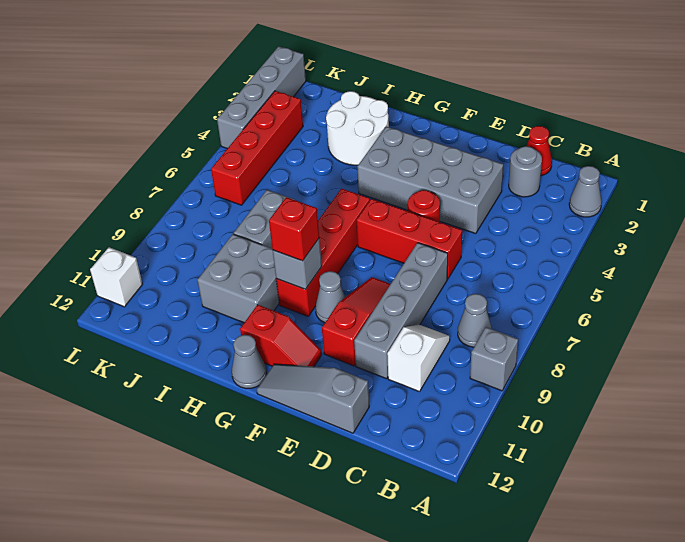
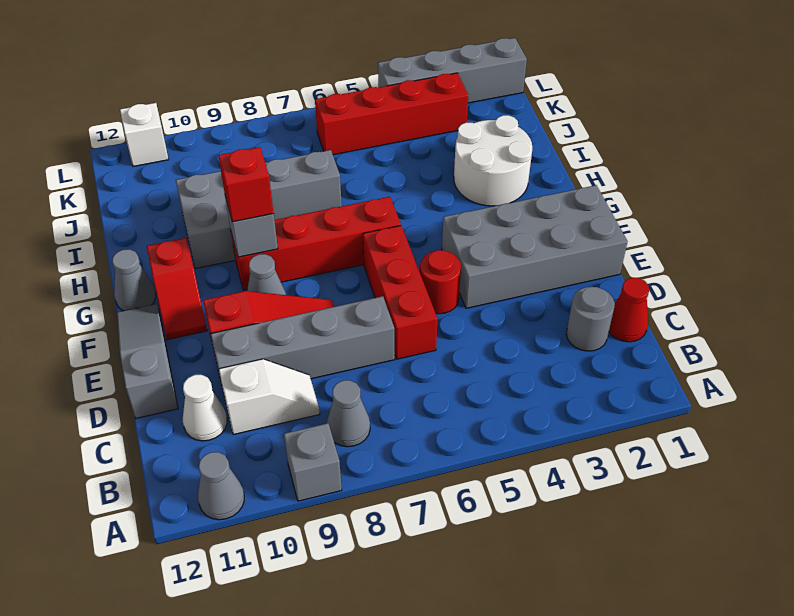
grey 1x1 cone [569,166,602,217] -> grey 1x1 cone moved to [198,452,244,520]
none -> white 1x1 cone [183,375,227,441]
grey 2x4 brick [357,127,503,234] -> grey 2x4 brick turned to [442,185,627,308]

